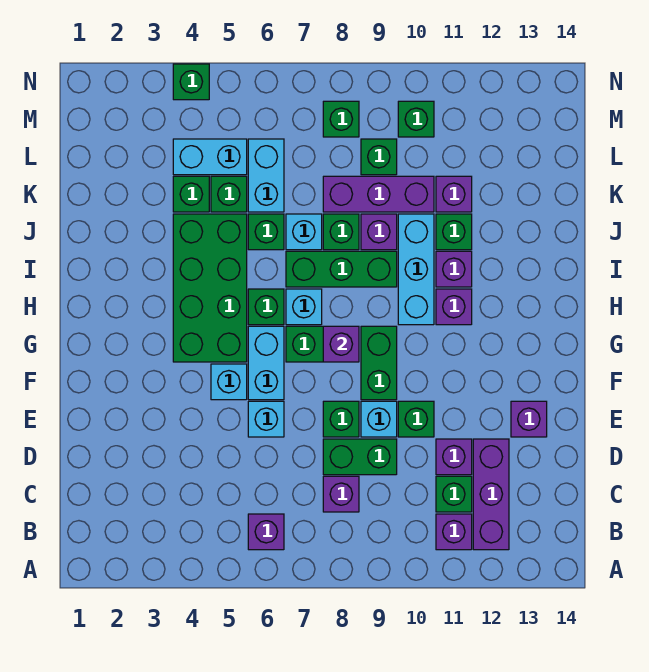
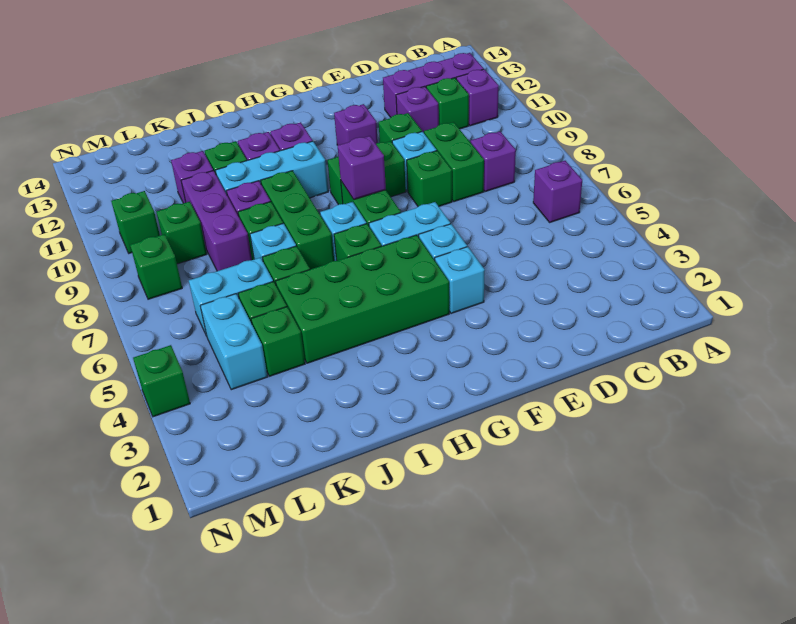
cyan 1x1 brick [248,401,284,437] -> cyan 1x1 brick moved to [435,247,485,314]
purple 1x1 brick [511,401,547,437] -> purple 1x1 brick moved to [334,104,378,145]

